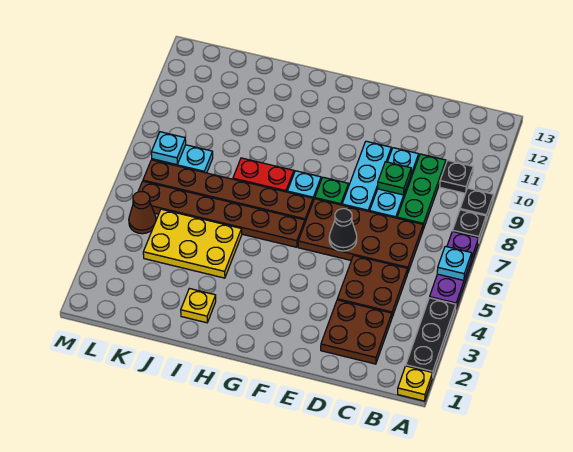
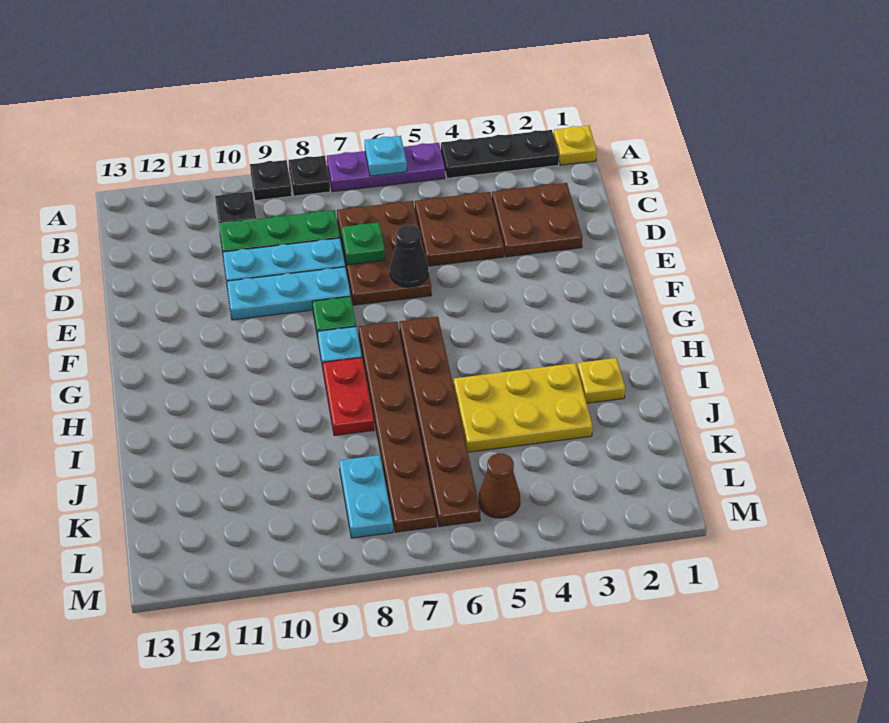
brown 2x4 plate [298,199,423,274] -> brown 2x3 plate [337,201,431,305]
green 1x1 plate [378,162,411,195] -> green 1x1 plate moved to [342,222,385,265]
yellow 2x3 plate [143,209,242,278] -> yellow 2x3 plate turned to [454,363,593,452]
cyan 1x1 plate [151,132,186,165] -> none

